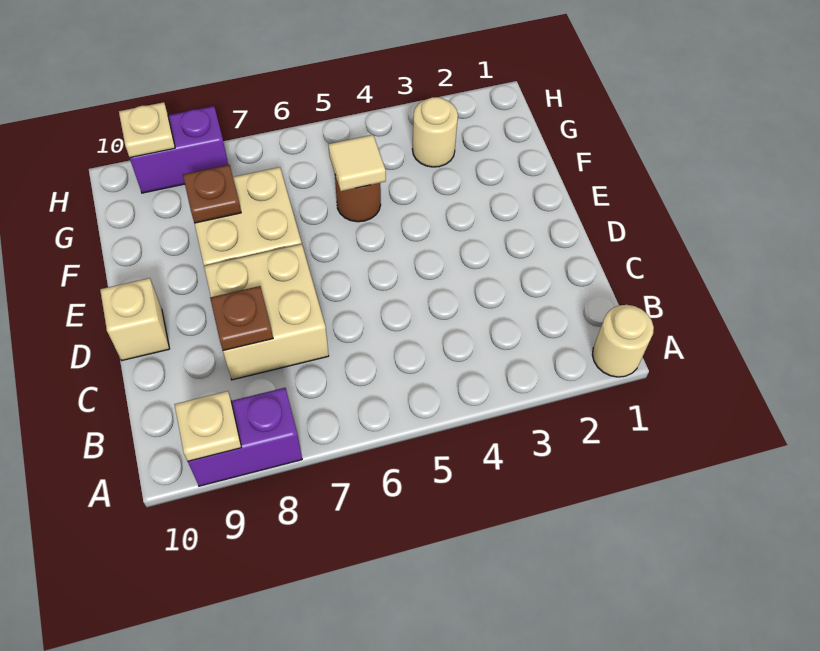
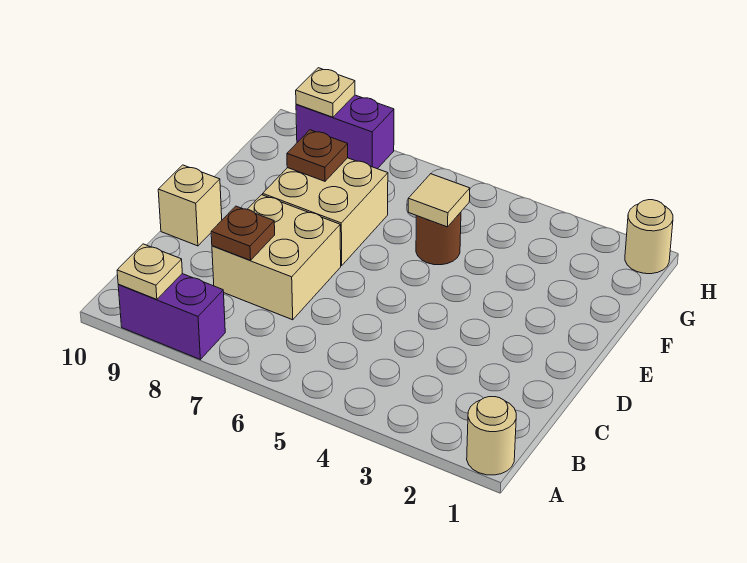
tan 1x1 round brick [412,97,458,167] -> tan 1x1 round brick moved to [625,200,673,274]

